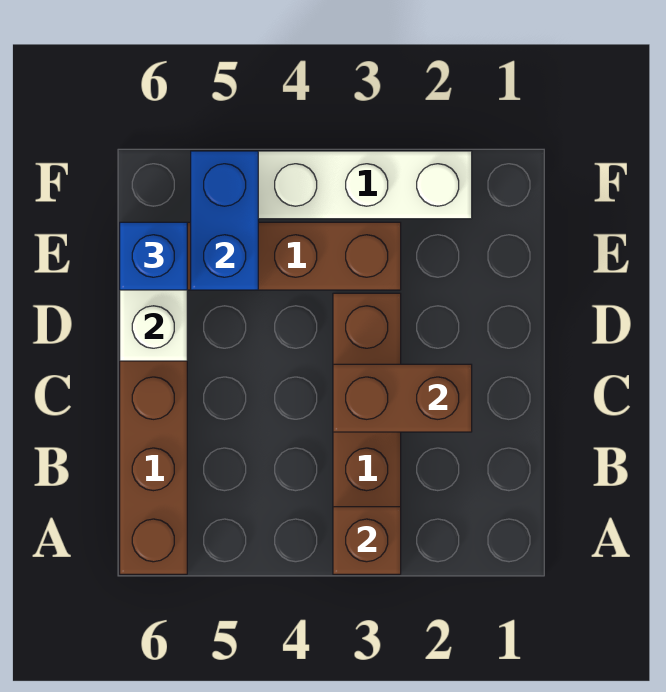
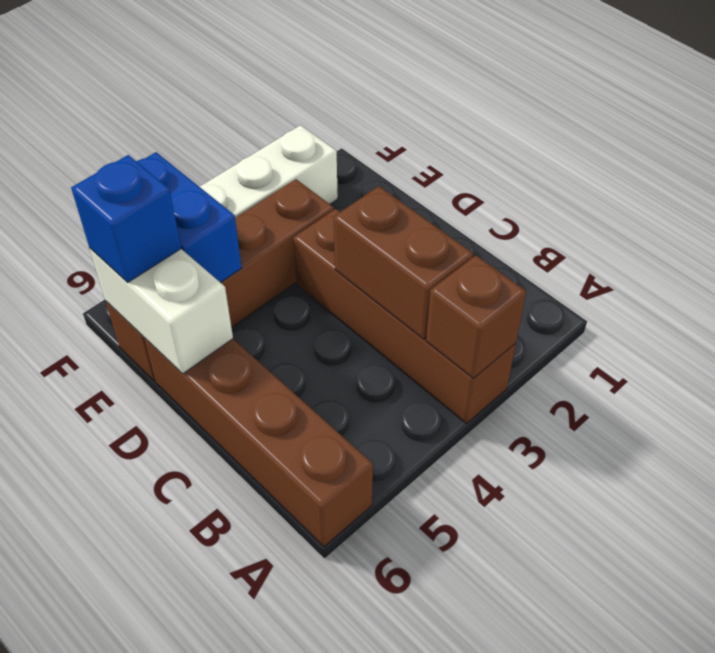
brown 1x2 brick [333,364,472,432] -> brown 1x2 brick turned to [334,186,473,339]

